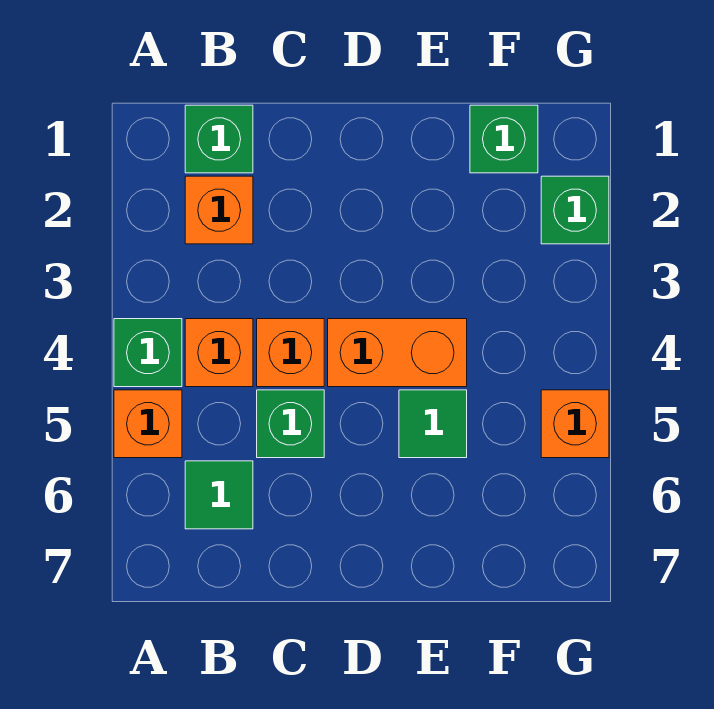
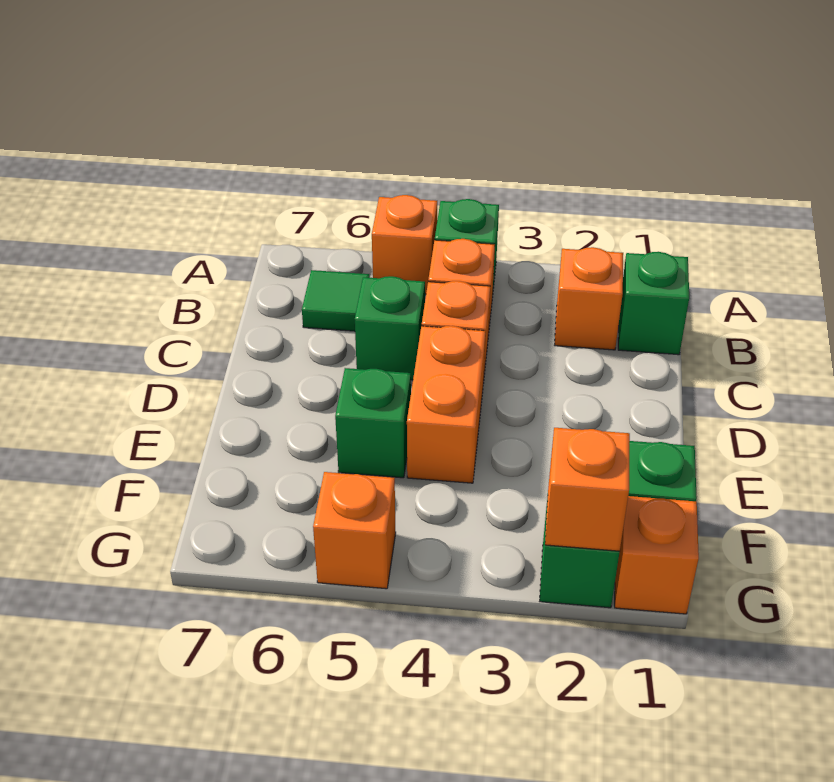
green 1x1 tile [399,390,467,458] -> green 1x1 brick [335,368,411,478]
none -> orange 1x1 brick [615,496,699,614]
none -> orange 1x1 brick [545,428,630,551]

